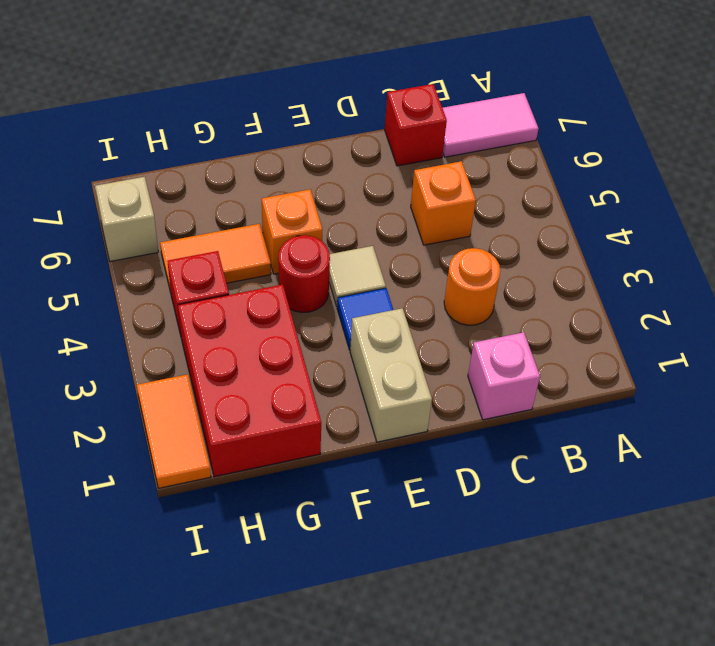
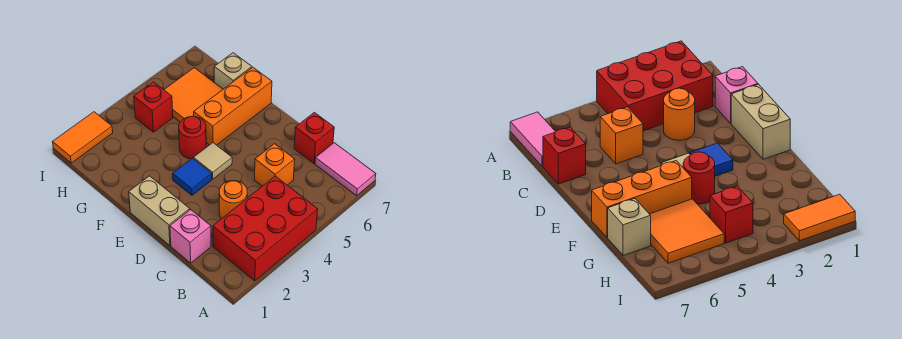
tan 1x2 brick [350,308,432,442] -> tan 1x2 brick turned to [129,176,190,246]
orange 1x1 brick [262,189,323,274] -> orange 1x3 brick [194,67,272,145]
red 2x3 brick [178,285,321,477] -> red 2x3 brick moved to [213,176,318,281]
orange 1x2 tile [160,224,271,292] -> orange 2x2 tile [164,68,223,122]
tan 1x1 brick [95,177,158,261] -> tan 1x1 brick moved to [214,53,252,89]

